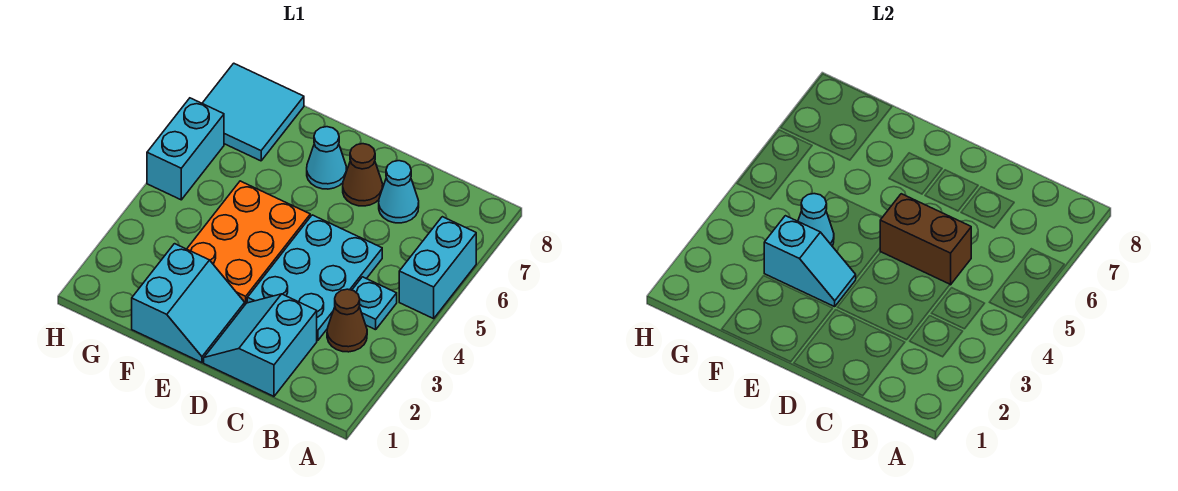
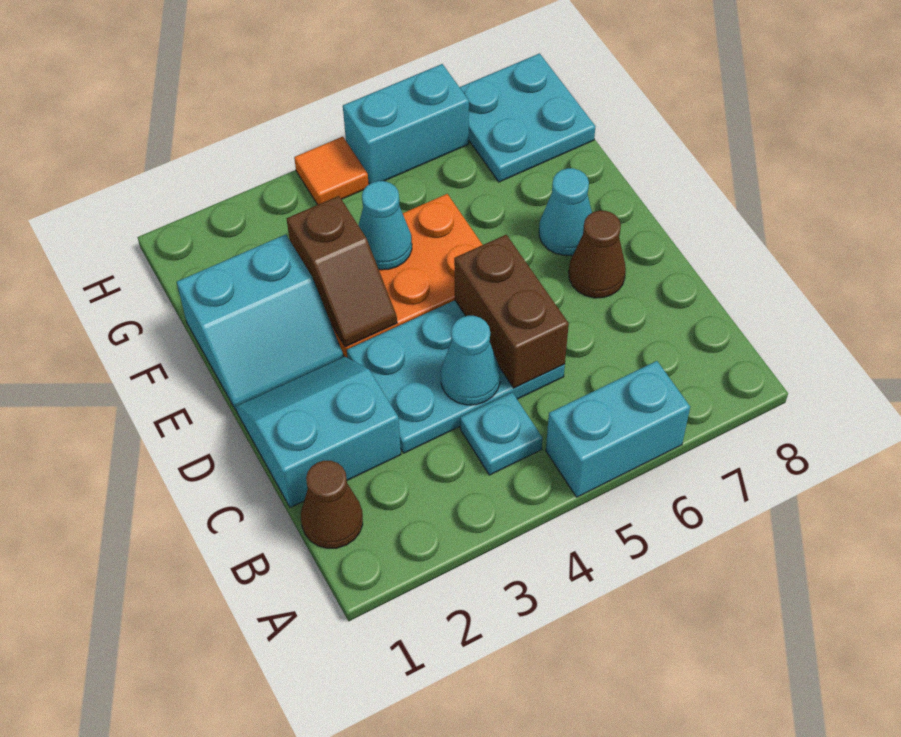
brown 1x1 cone [327,289,367,352] -> brown 1x1 cone moved to [301,461,363,548]
cyan 1x1 cone [379,161,419,223] -> cyan 1x1 cone moved to [441,316,500,405]
cyan 1x2 slope [764,216,856,307] -> brown 1x2 slope [287,196,397,347]
cyan 2x2 tile [202,63,304,161] -> cyan 2x2 plate [460,53,596,182]
none -> orange 1x1 tile [294,137,369,205]

